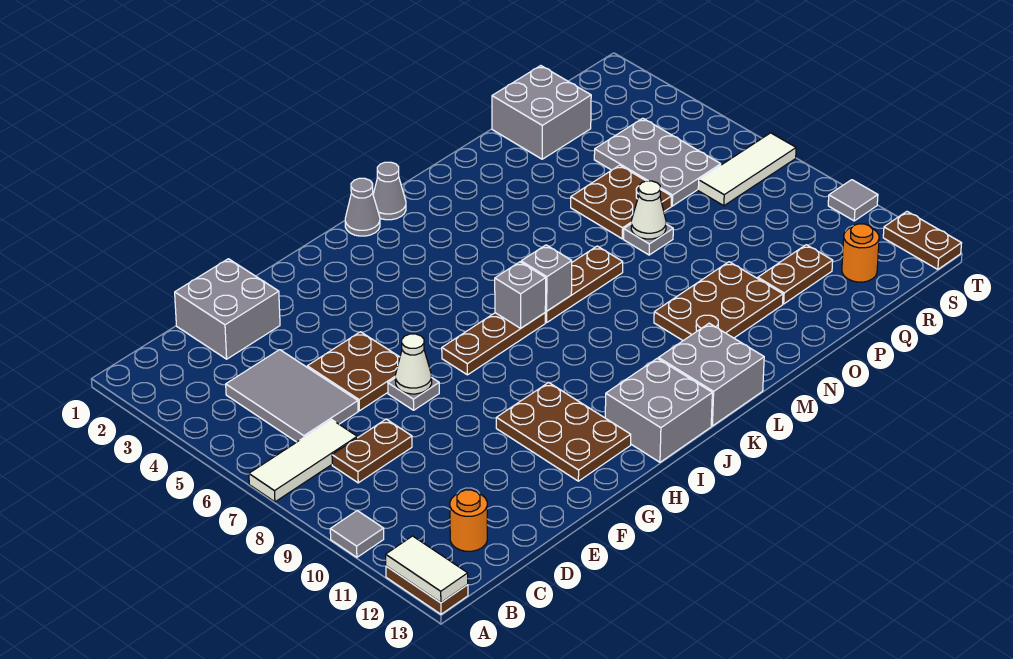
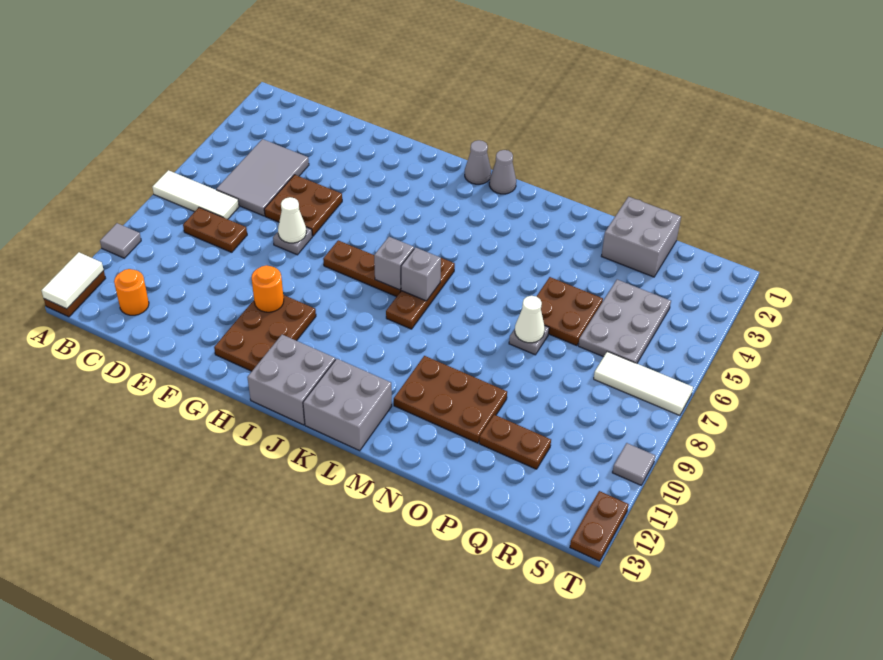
grey 2x2 brick [175,259,280,359] -> none
brown 1x3 plate [545,246,623,323] -> brown 1x3 plate turned to [386,258,455,329]
orange 1x1 round brick [842,224,879,282] -> orange 1x1 round brick moved to [252,265,284,312]

